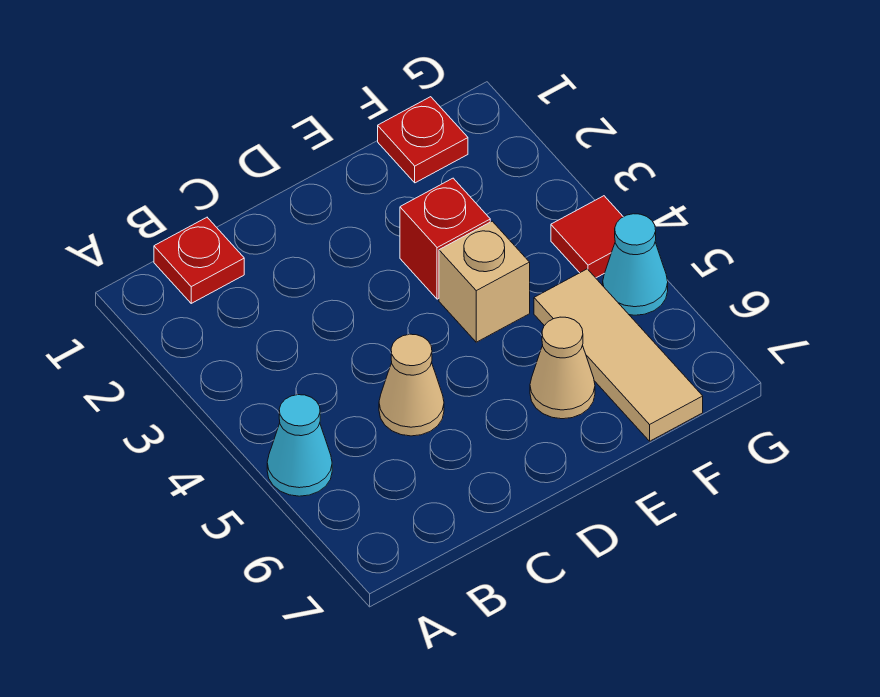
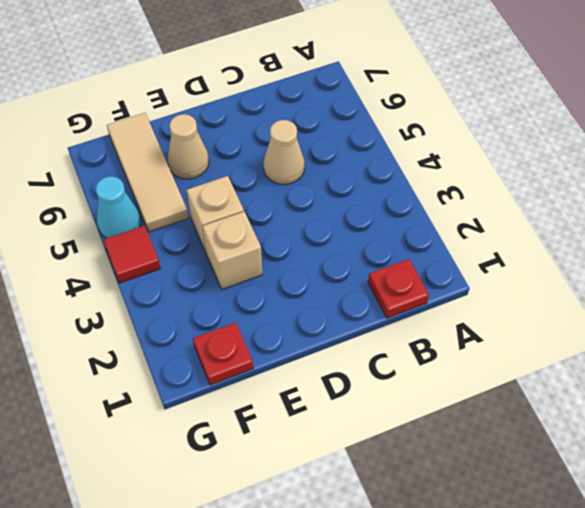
cyan 1x1 cone [267,395,332,496] -> none
red 1x1 brick [400,178,490,299] -> tan 1x1 brick [202,212,262,289]

